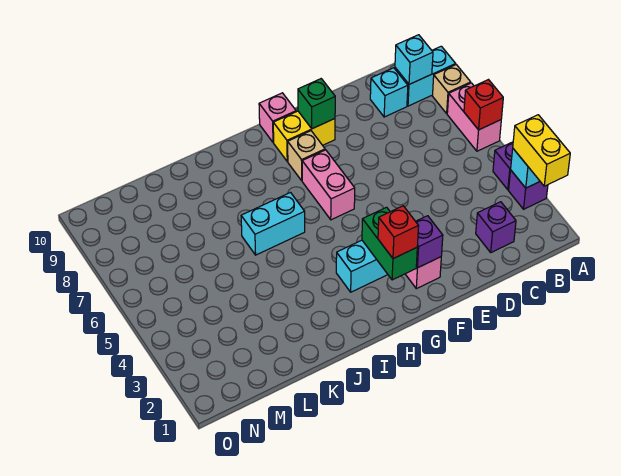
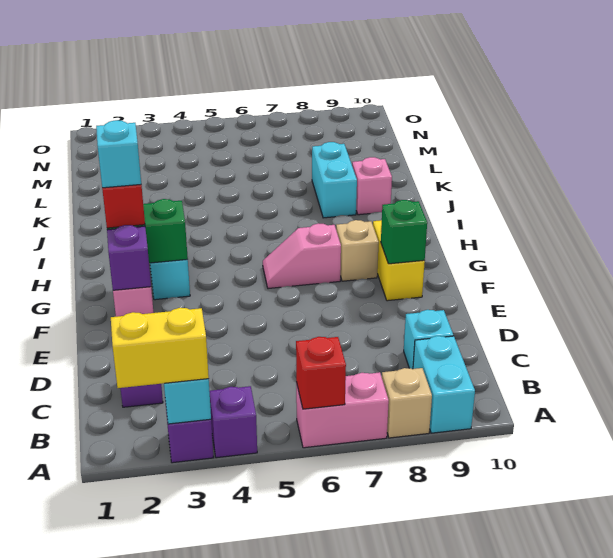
cyan 1x1 brick [395,35,433,84] -> cyan 1x1 brick moved to [96,120,141,188]
pink 1x2 brick [302,150,355,220] -> pink 1x2 slope [263,223,341,289]
pink 1x1 brick [259,93,296,142] -> pink 1x1 brick moved to [352,157,392,215]
cyan 1x2 brick [241,193,305,255] -> cyan 1x2 brick moved to [312,142,357,218]

